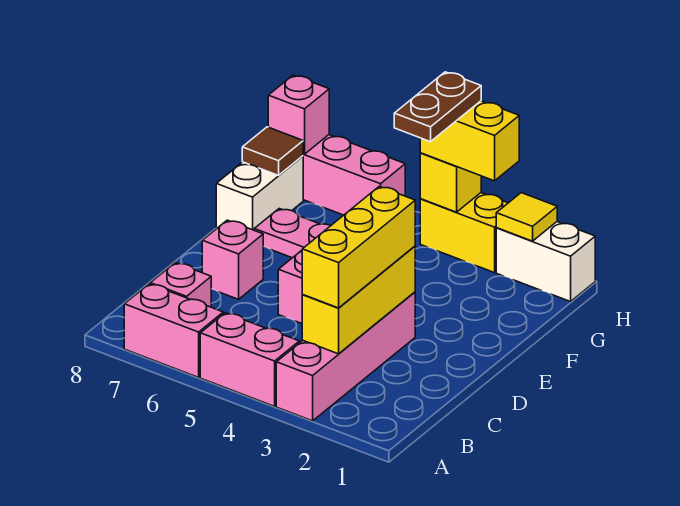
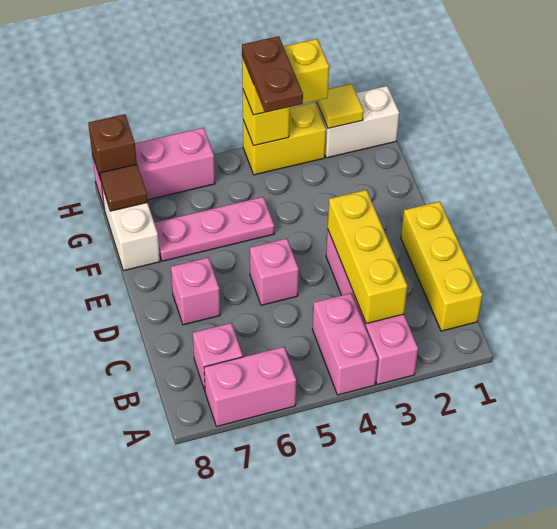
pink 1x2 brick [200,313,299,406] -> pink 1x2 brick turned to [312,293,378,395]
yellow 1x3 brick [302,186,415,308] -> yellow 1x3 brick moved to [401,201,482,331]
pink 1x1 brick [268,75,329,154] -> brown 1x1 brick [88,114,137,180]

